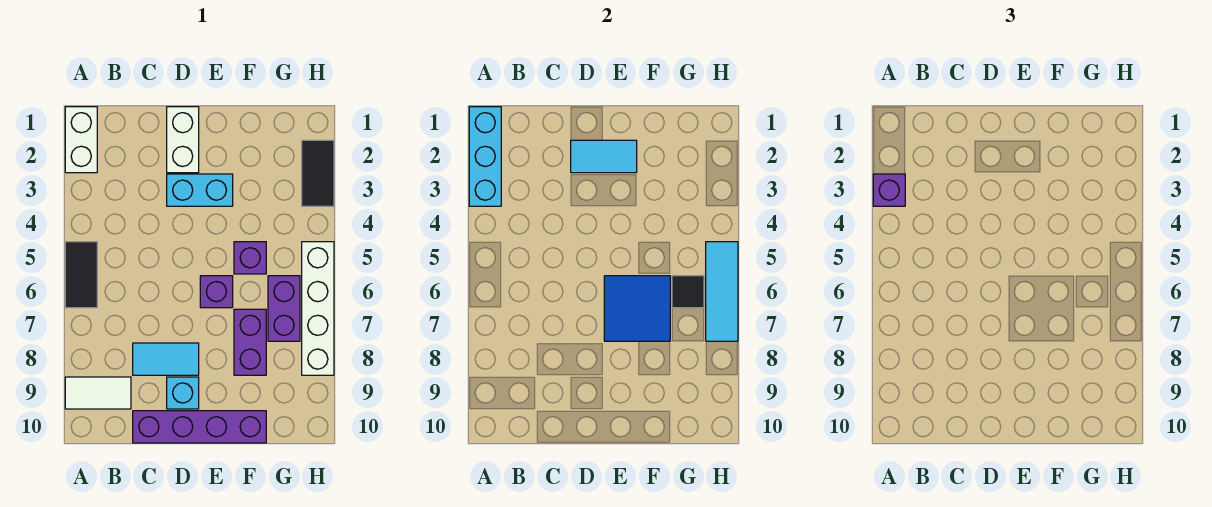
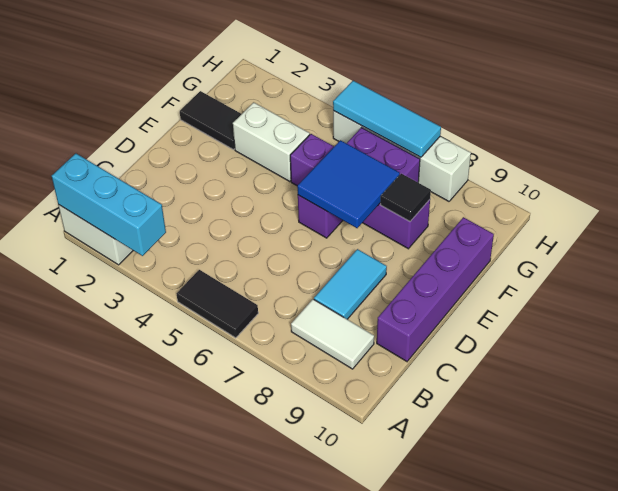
purple 1x1 brick [873,174,905,206] -> none
white 1x2 tile [65,377,131,409] -> white 1x2 tile turned to [291,299,374,369]
white 1x2 brick [167,107,199,173] -> white 1x2 brick moved to [233,102,310,182]
cyan 1x2 tile [571,140,637,173] -> none
cyan 1x2 brick [167,174,233,206] -> none
cyan 1x1 brick [167,377,199,409] -> none
black 1x1 tile [672,276,704,308] -> black 1x1 tile moved to [381,174,431,221]
black 1x2 tile [302,140,334,206] -> black 1x2 tile moved to [180,91,241,150]

